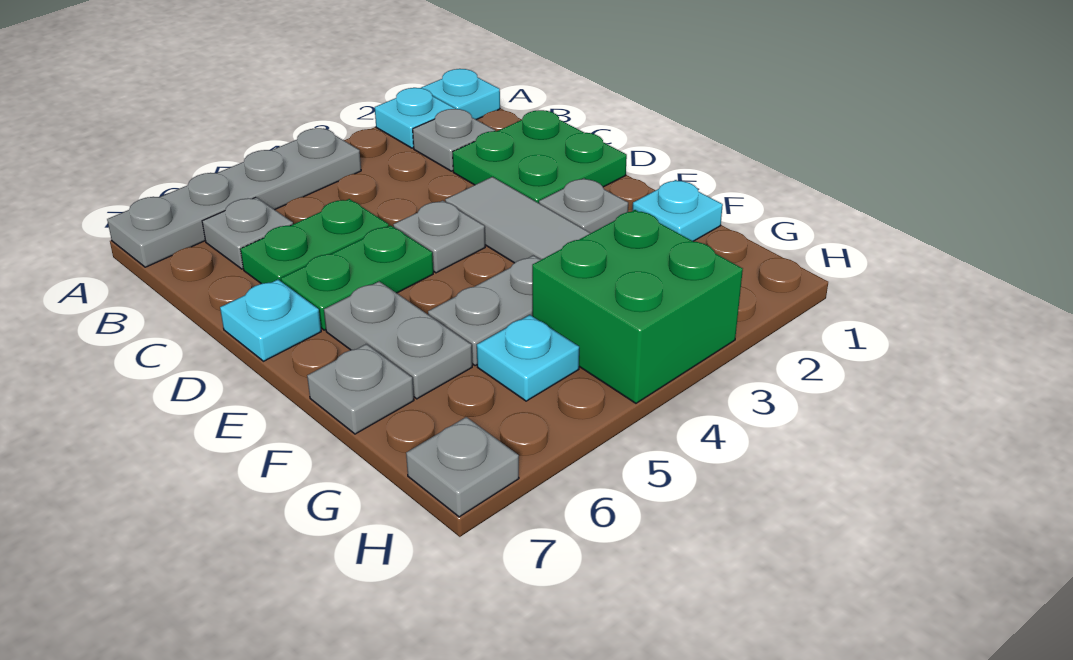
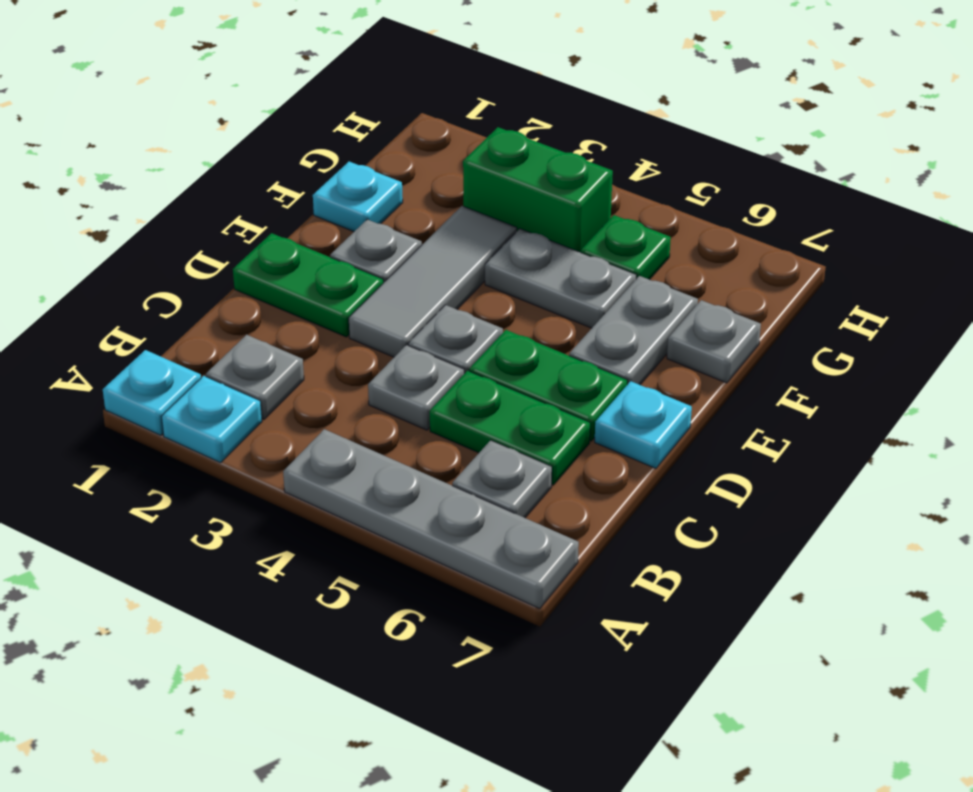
green 2x2 plate [453,110,627,203] -> green 1x2 plate [233,233,384,337]
green 2x2 brick [532,210,743,403] -> green 1x2 brick [463,127,613,252]
cyan 1x1 plate [477,315,579,401] -> green 1x1 plate [581,215,671,280]
grey 1x1 plate [406,417,519,517] -> grey 1x1 plate moved to [368,345,465,430]

